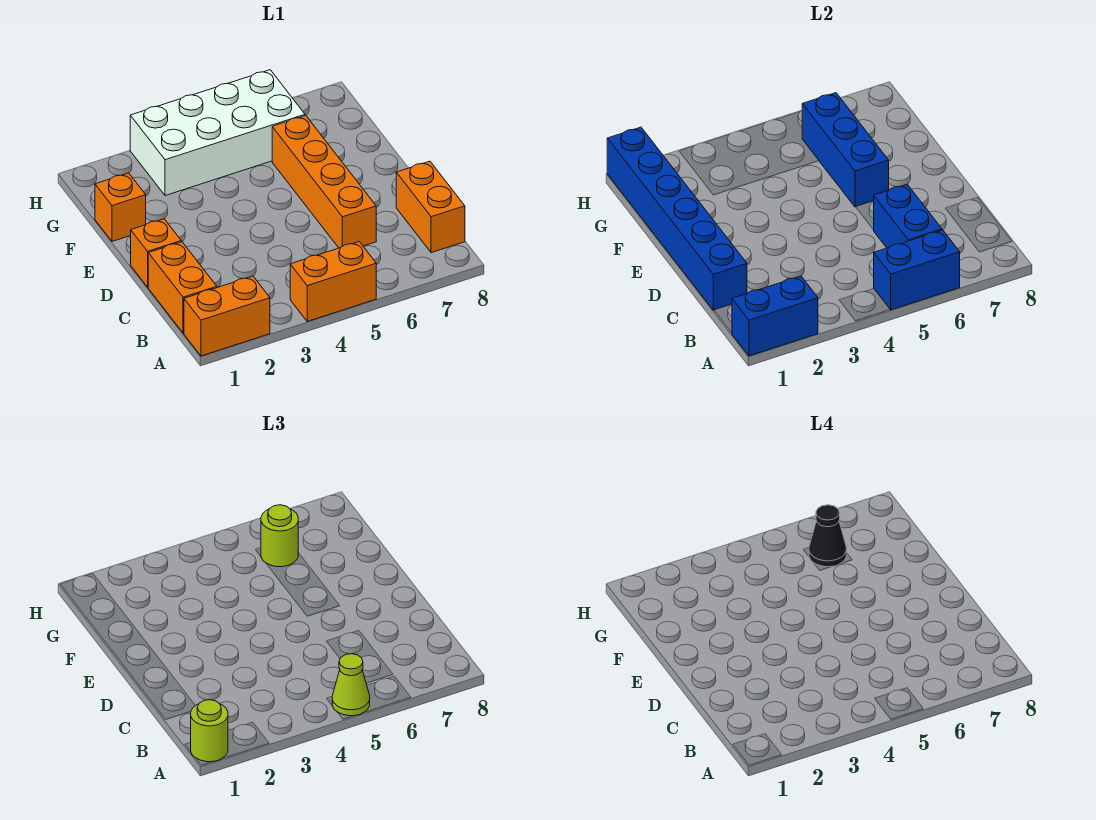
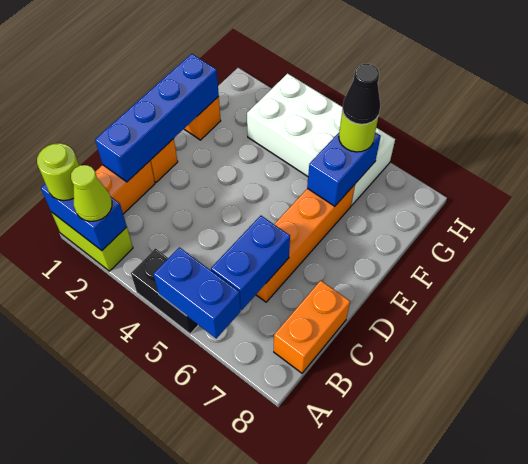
orange 1x2 brick [184,276,270,356] -> lime 1x2 brick [51,212,133,271]
orange 1x2 brick [290,242,376,321] -> black 1x2 brick [131,248,198,334]
lime 1x1 cone [332,654,370,716] -> lime 1x1 cone moved to [71,165,112,221]
blue 1x6 brick [607,127,747,310] -> blue 1x4 brick [95,54,219,182]
blue 1x3 brick [802,93,889,207] -> blue 1x2 brick [307,132,381,206]

